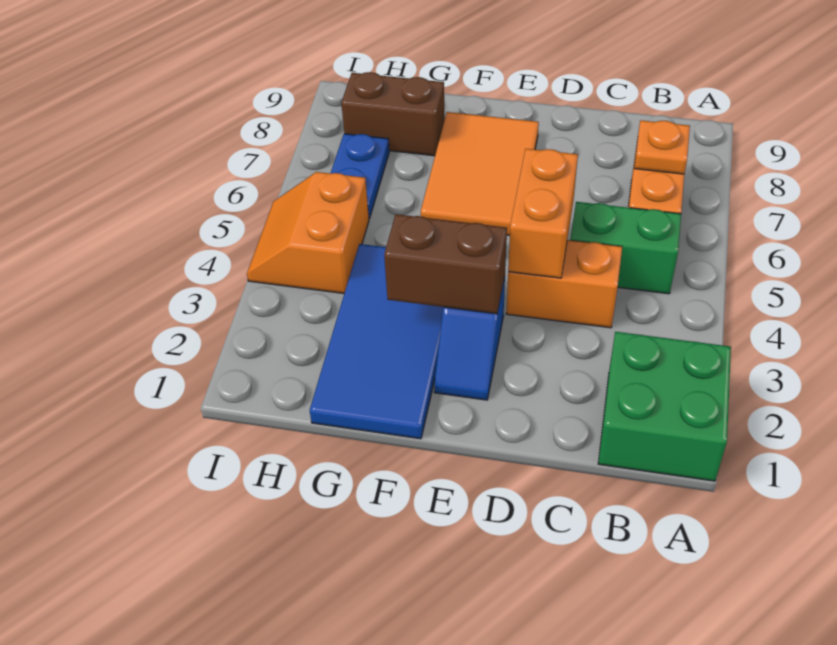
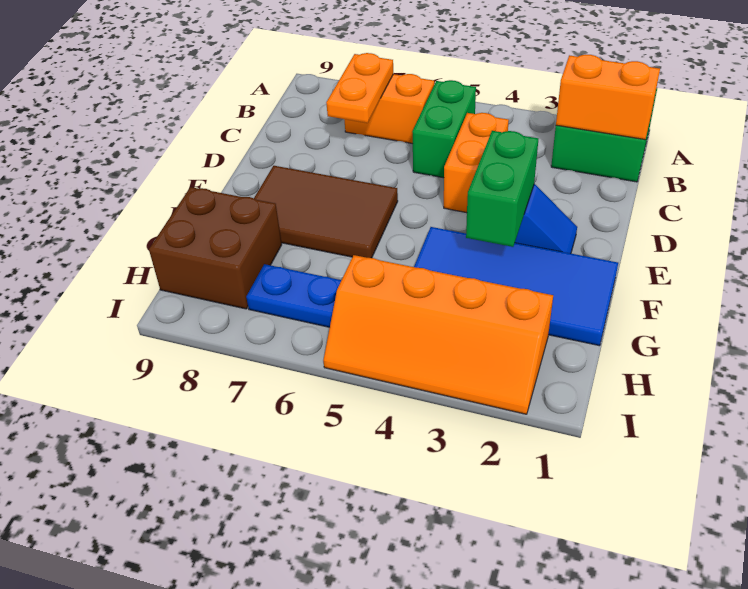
orange 1x1 plate [634,120,690,174] -> orange 1x2 plate [326,53,393,123]
orange 1x2 brick [508,149,578,278] -> orange 1x2 brick moved to [556,55,660,140]
brown 1x2 brick [384,214,507,314] -> green 1x2 brick [466,131,538,247]
orange 2x3 tile [421,112,539,235] -> brown 2x3 tile [254,166,398,258]
brown 1x2 brick [341,72,445,156] -> brown 2x2 brick [149,187,282,309]
orange 2x2 slope [247,172,369,293] -> orange 2x4 slope [323,255,553,414]

